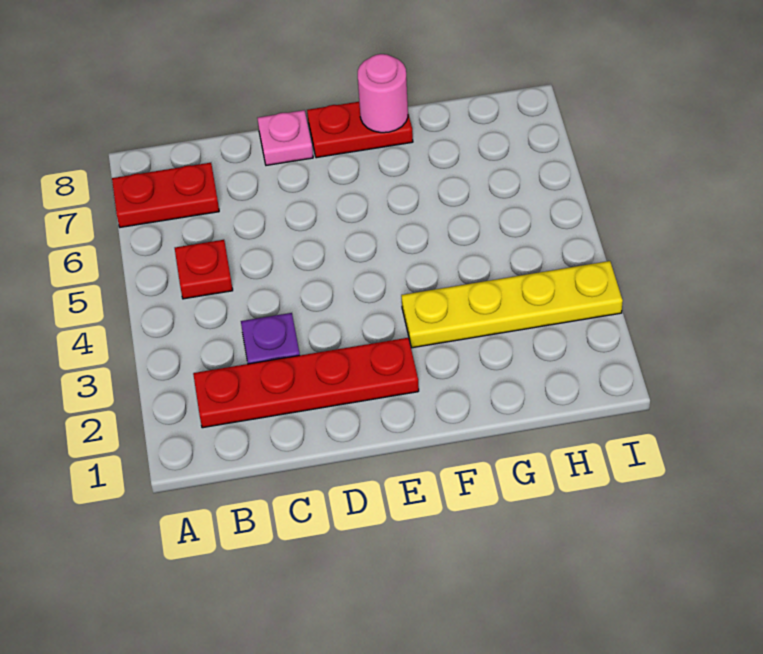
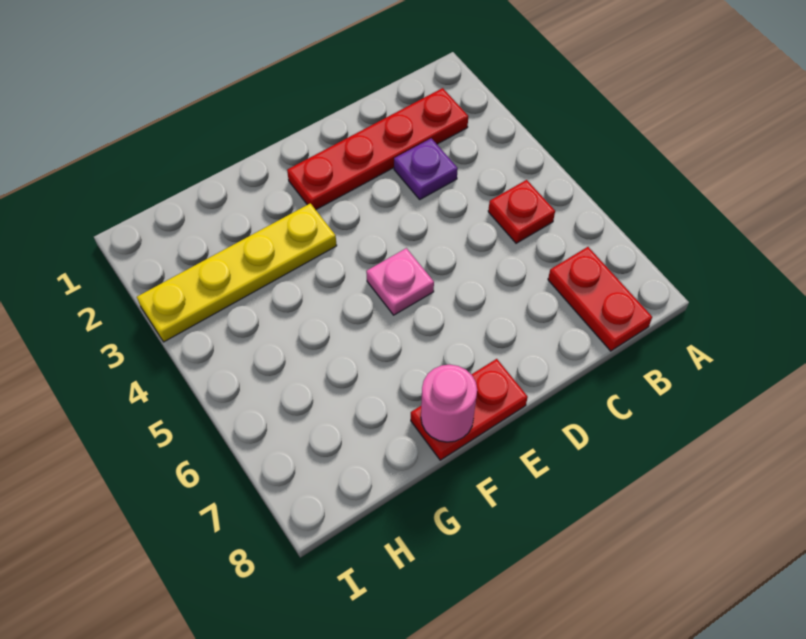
red 1x2 plate [112,163,219,227] -> red 1x2 plate turned to [548,247,652,351]
pink 1x1 plate [257,110,313,165] -> pink 1x1 plate moved to [366,248,434,315]

